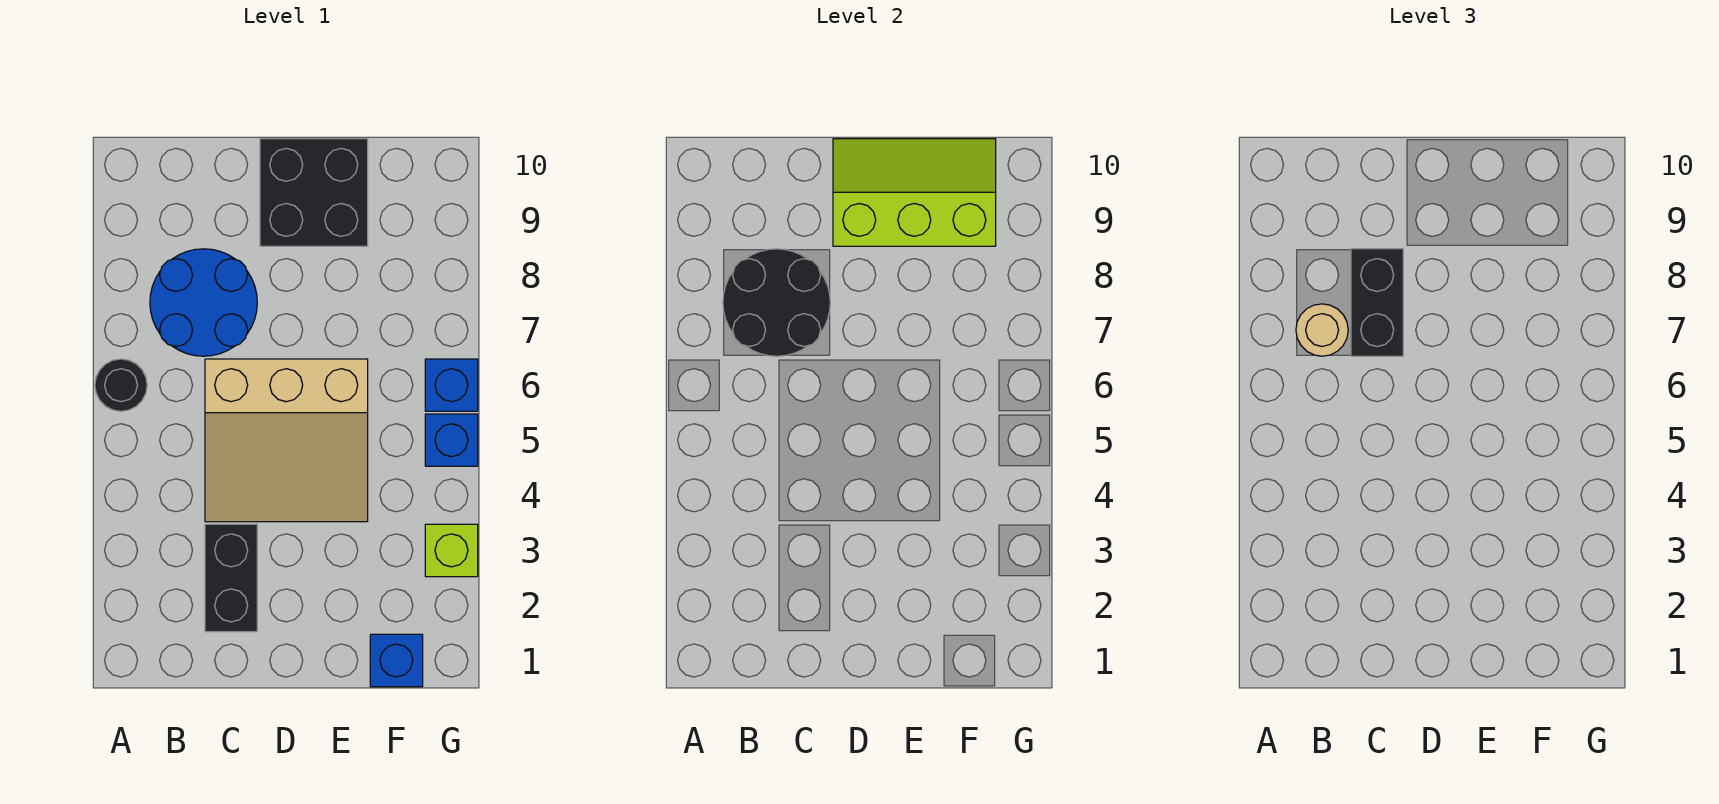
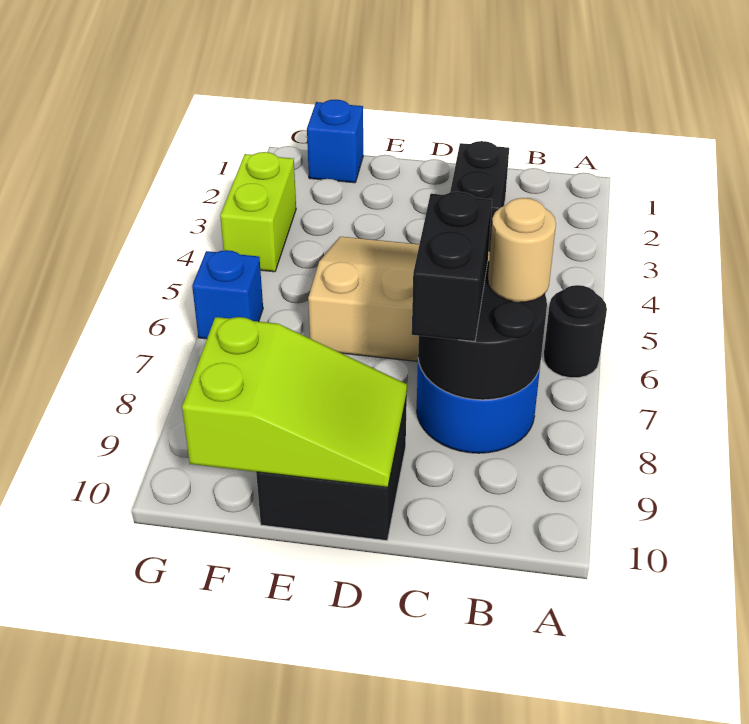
lime 2x3 slope [833,139,996,246] -> lime 2x3 slope turned to [182,317,407,487]
lime 1x1 brick [425,524,478,577] -> lime 1x2 brick [220,152,296,272]
blue 1x1 brick [425,414,478,466] -> none

